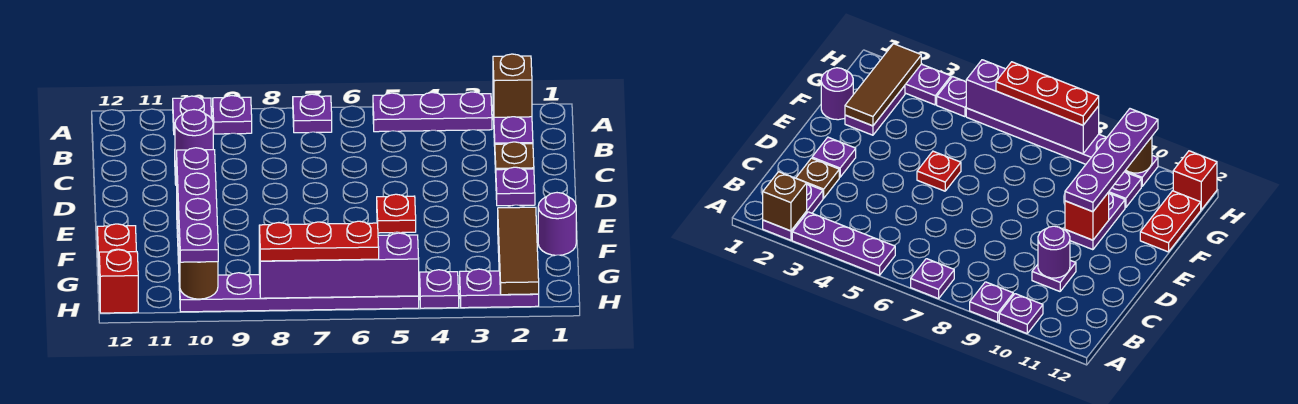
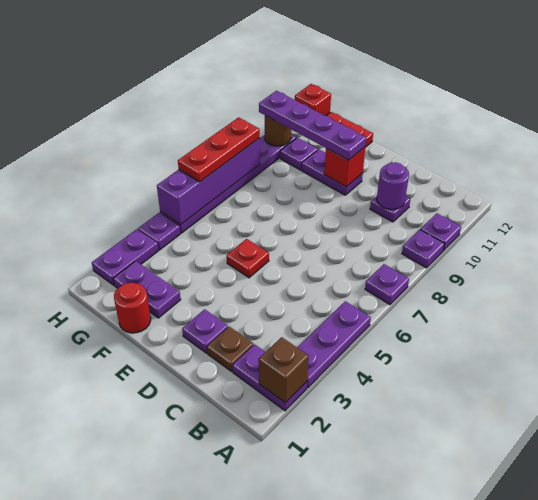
purple 1x1 round brick [538,193,576,255] -> red 1x1 round brick [114,283,151,333]
brown 1x3 tile [498,207,539,295] -> none

